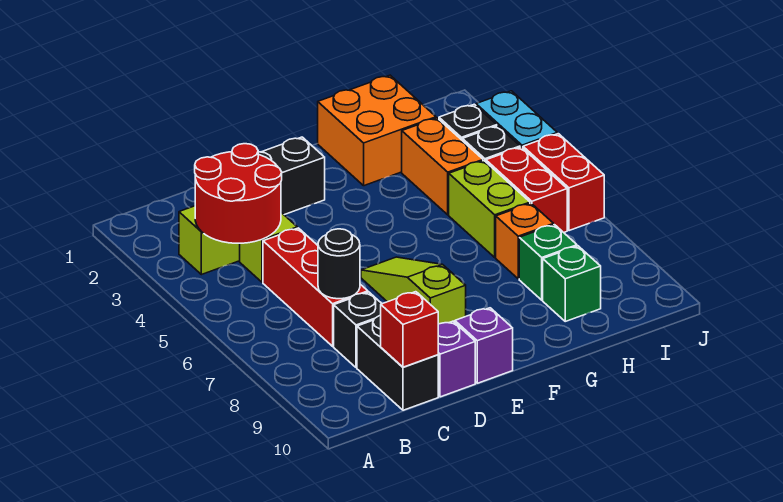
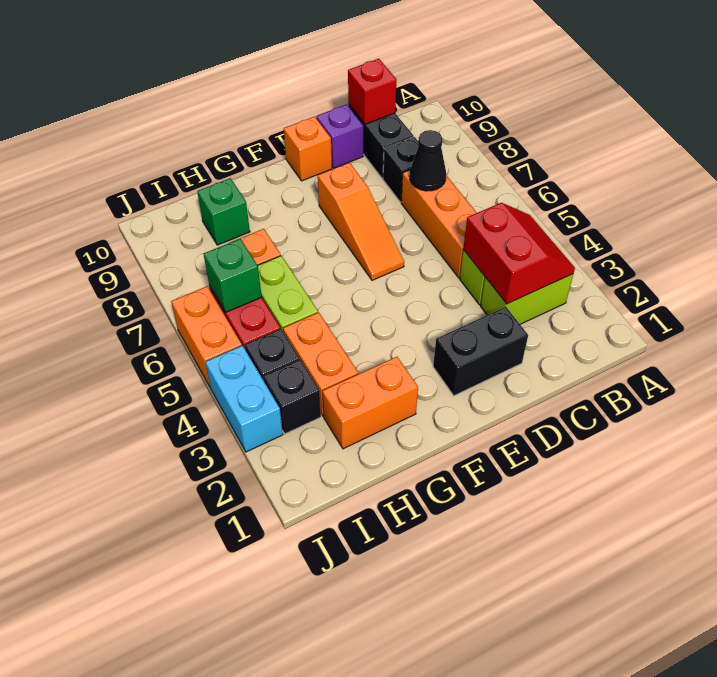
red 2x2 round brick [195,144,282,243] -> red 2x2 slope [463,203,575,304]
red 1x3 brick [263,228,368,346] -> orange 1x3 brick [401,170,477,278]
black 1x1 round brick [318,229,360,299] -> black 1x1 cone [410,130,446,191]
lime 1x3 slope [361,257,466,324] -> orange 1x3 slope [318,163,404,280]
purple 1x1 brick [455,308,513,383] -> orange 1x1 brick [284,117,332,181]
orange 2x2 brick [318,75,436,186] -> orange 1x2 brick [322,357,418,449]
green 1x1 brick [519,225,577,300] -> green 1x1 brick moved to [204,239,262,312]
red 1x2 brick [523,134,604,231] -> orange 1x2 brick [171,286,242,388]

